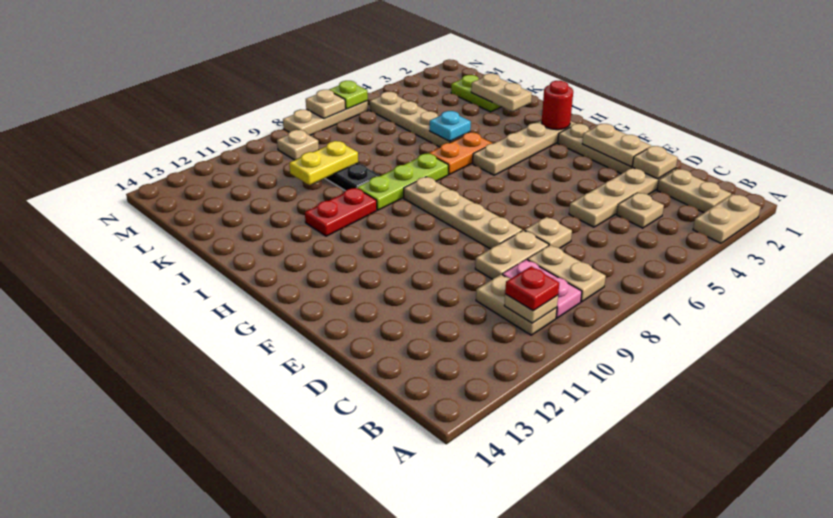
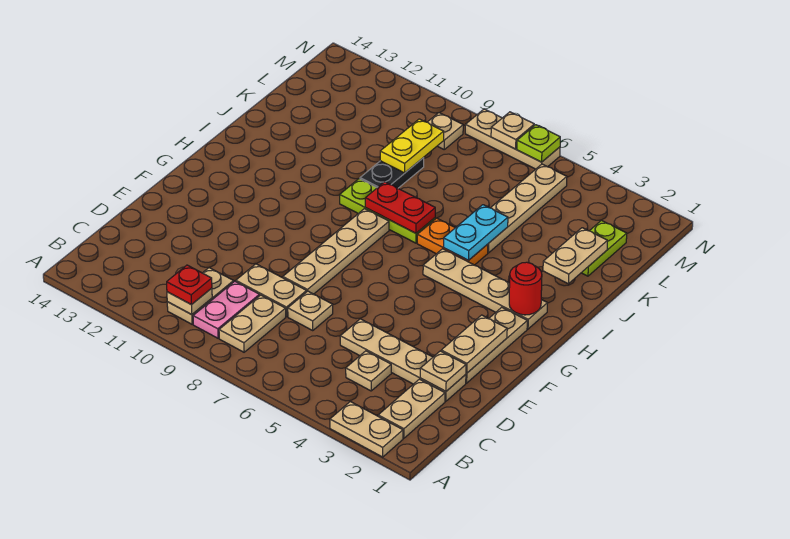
red 1x2 plate [305,188,377,236] -> red 1x2 plate moved to [365,182,435,233]
cyan 1x1 plate [430,111,471,141] -> cyan 1x2 plate [444,205,508,260]
yellow 1x2 plate [289,141,358,185] -> yellow 1x2 plate turned to [380,119,444,173]

